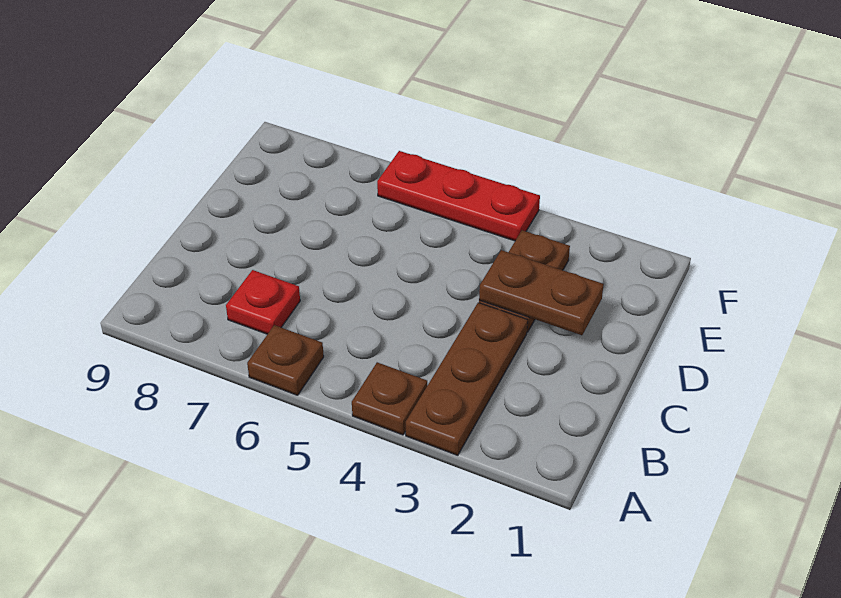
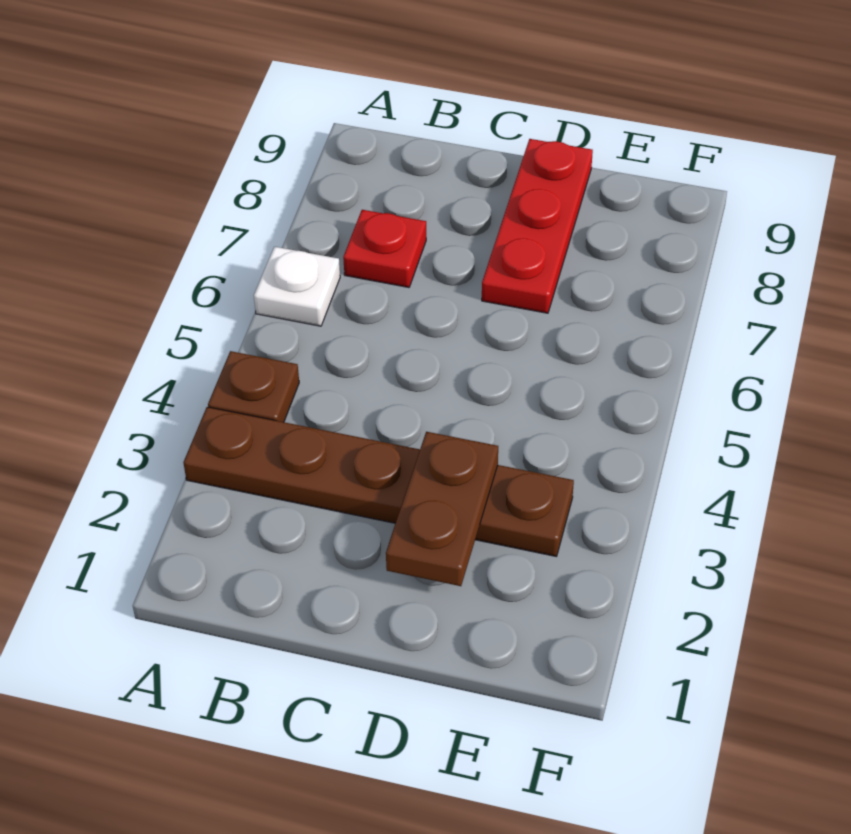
brown 1x1 plate [247,325,324,395] -> white 1x1 plate [254,247,340,326]
red 1x3 plate [377,151,540,241] -> red 1x3 plate moved to [482,139,593,313]

